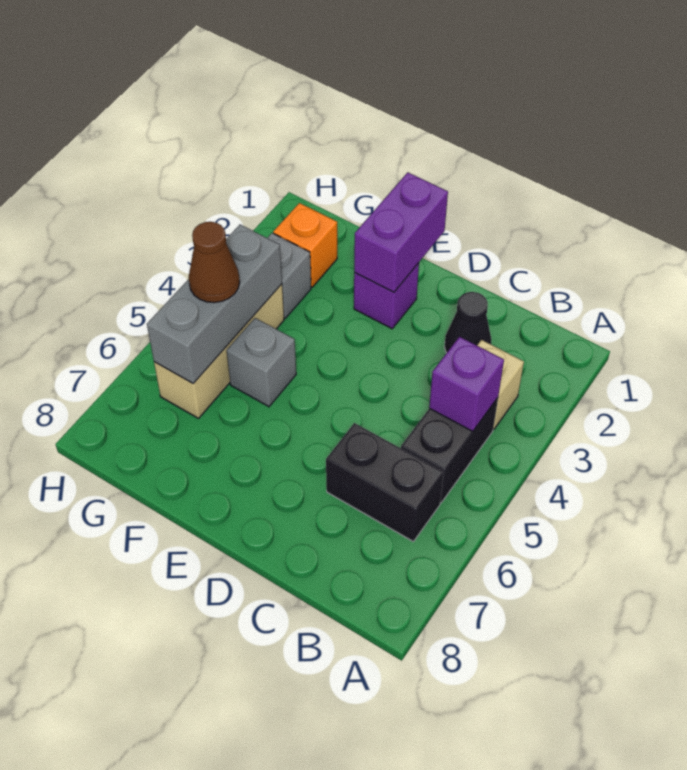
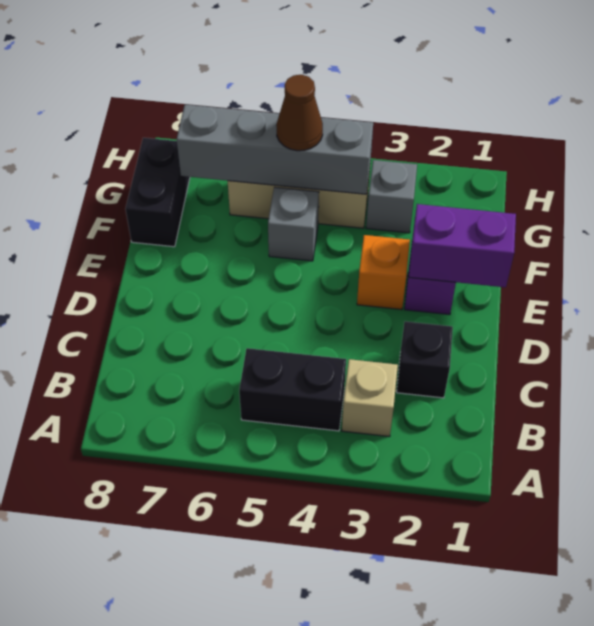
purple 1x1 brick [429,337,504,431] -> none
black 1x2 brick [326,423,444,542] -> black 1x2 brick moved to [125,138,190,247]
black 1x1 cone [444,292,492,353] -> black 1x1 brick [397,321,453,398]
orange 1x1 brick [273,203,337,287] -> orange 1x1 brick moved to [357,235,410,310]
grey 1x3 brick [147,225,282,383] -> grey 1x4 brick [177,105,373,194]

